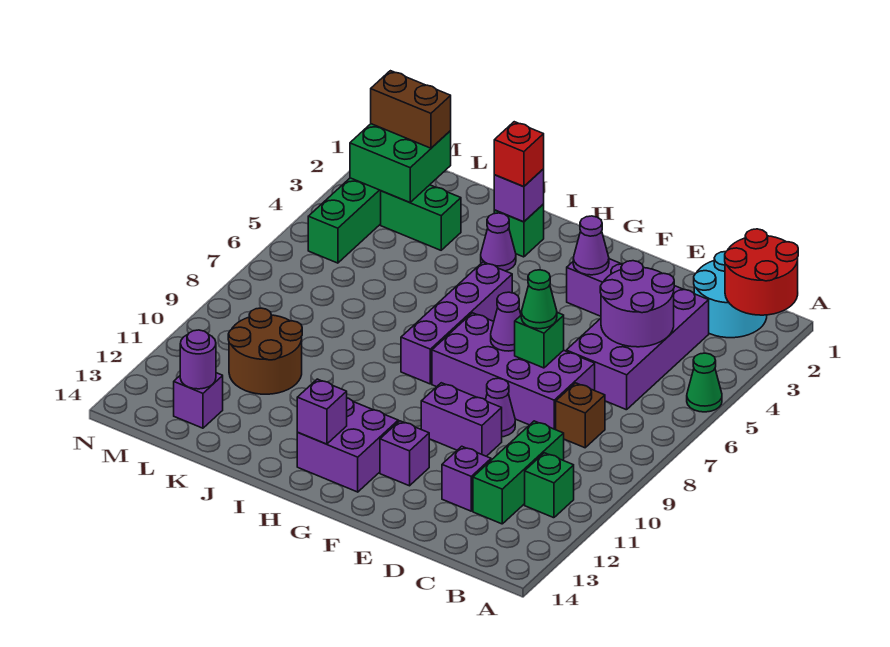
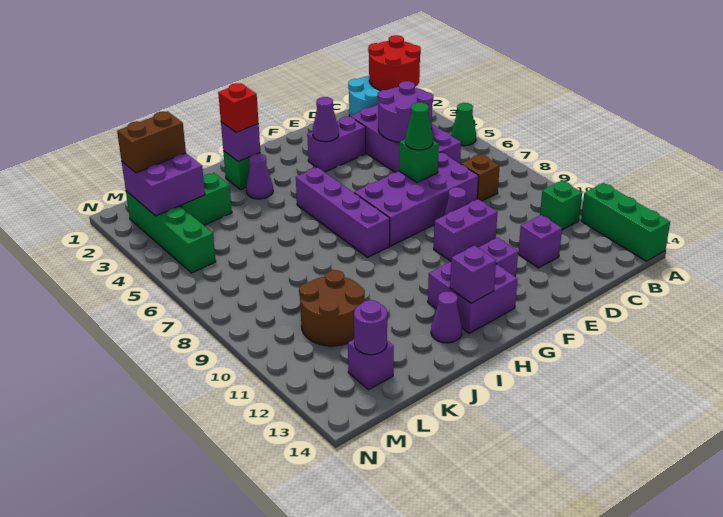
green 1x3 brick [473,421,564,524] -> green 1x3 brick moved to [581,183,670,261]
purple 1x1 cone [491,292,521,351] -> purple 1x1 cone moved to [431,291,462,343]
green 2x2 brick [350,124,451,202] -> purple 2x2 brick [122,153,205,216]

